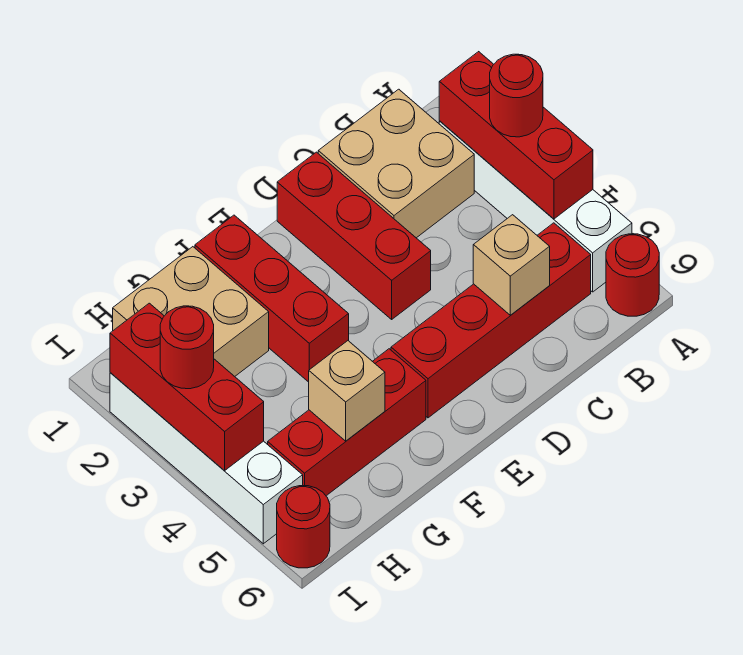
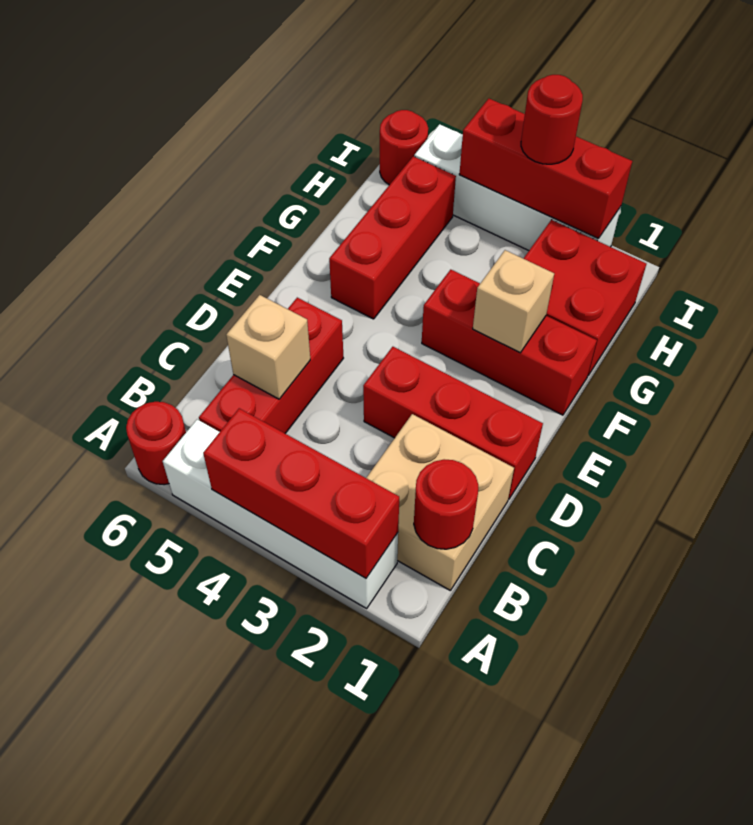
red 1x1 round brick [490,54,543,137] -> red 1x1 round brick moved to [414,459,478,549]
red 1x4 brick [391,223,591,418] -> red 1x3 brick [199,298,343,433]
tan 2x2 brick [113,247,269,376] -> red 2x2 brick [524,220,646,375]
tan 1x1 brick [309,341,385,441] -> tan 1x1 brick moved to [473,250,554,353]

